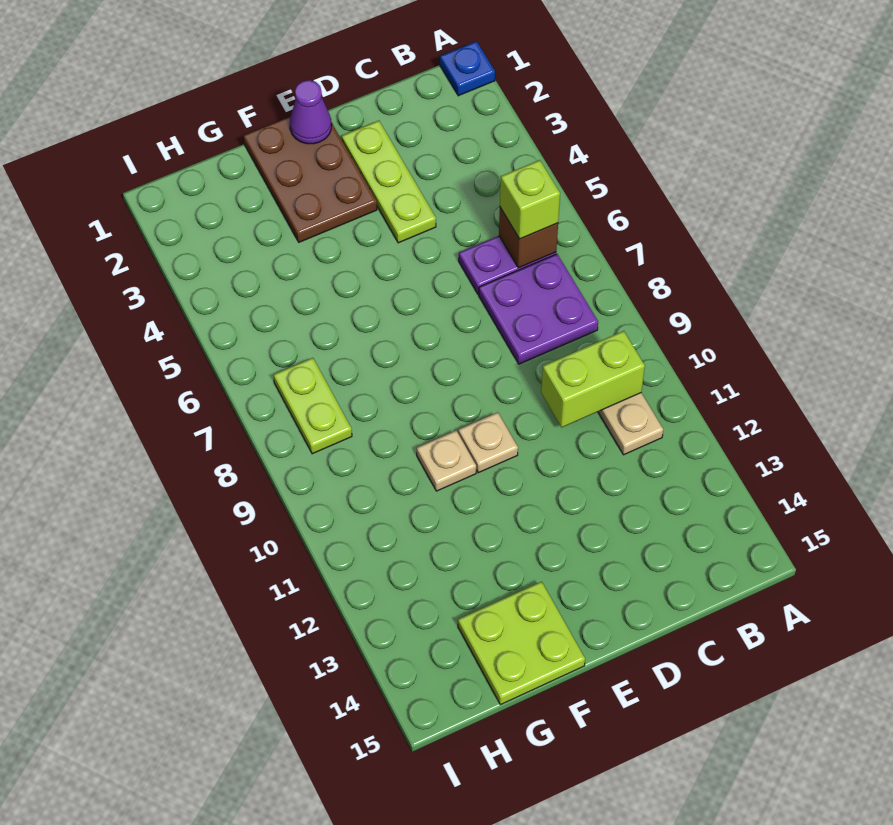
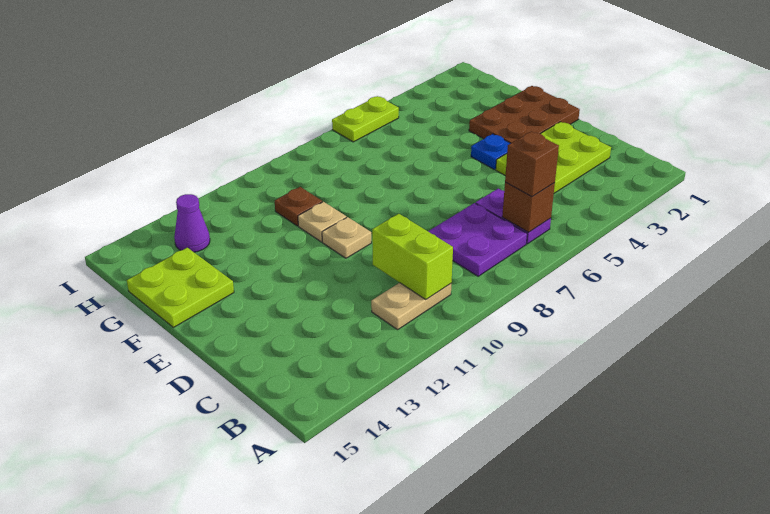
blue 1x1 plate [440,41,495,96] -> blue 1x1 plate moved to [471,134,511,170]
lime 1x1 brick [500,160,560,239] -> brown 1x1 brick [505,131,559,197]
lime 1x3 plate [342,121,436,243] -> lime 2x3 plate [496,122,611,193]
purple 1x1 cone [290,80,332,144] -> purple 1x1 cone moved to [174,194,210,252]
none -> brown 1x1 plate [275,187,322,226]
lime 1x2 plate [273,358,352,454] -> lime 1x2 plate moved to [332,96,399,142]

